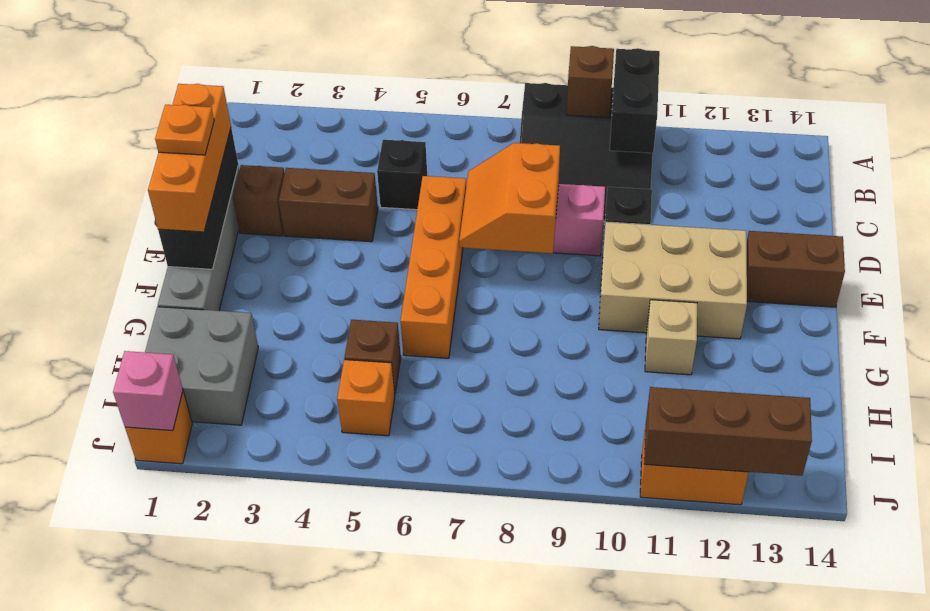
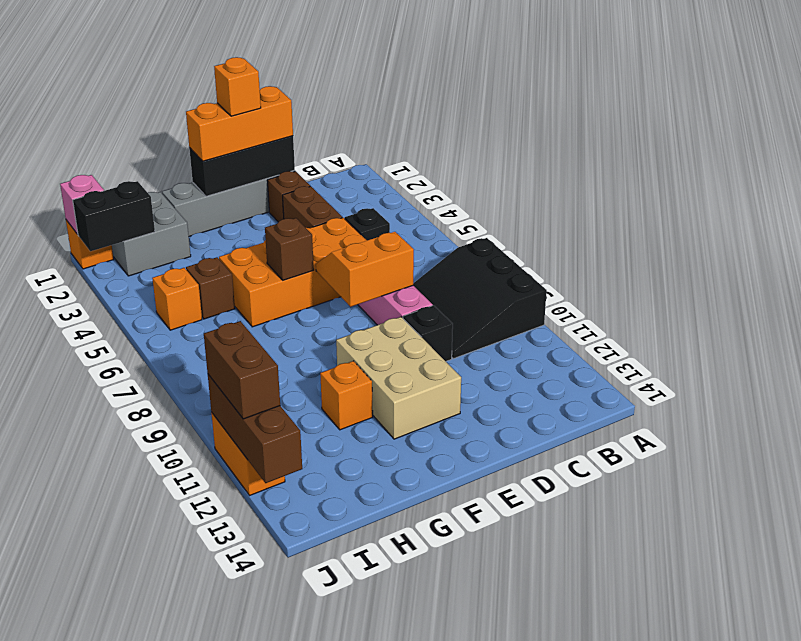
brown 1x1 brick [567,46,614,118] -> brown 1x1 brick moved to [265,218,314,280]
black 1x2 brick [610,48,660,153] -> black 1x2 brick moved to [73,181,155,251]
orange 1x4 brick [400,176,466,358] -> orange 2x4 brick [219,218,367,327]
orange 1x1 plate [155,105,214,155] -> orange 1x1 brick [214,57,261,116]
brown 1x2 brick [747,231,845,307] -> brown 1x2 brick moved to [204,321,280,419]
tan 1x1 brick [645,300,697,375] -> orange 1x1 brick [320,361,373,430]

